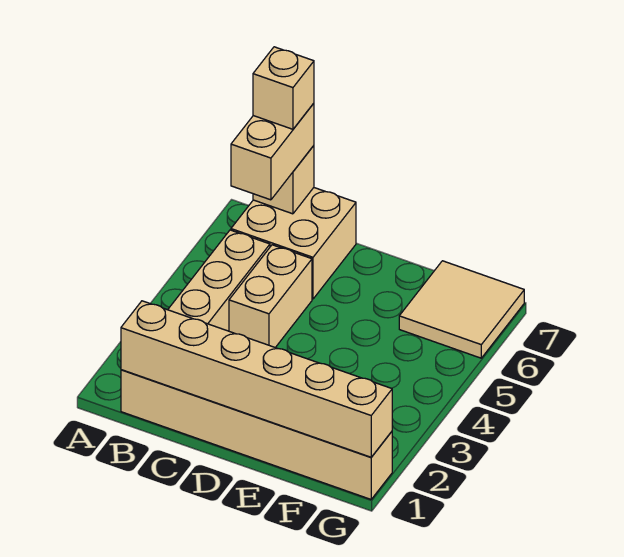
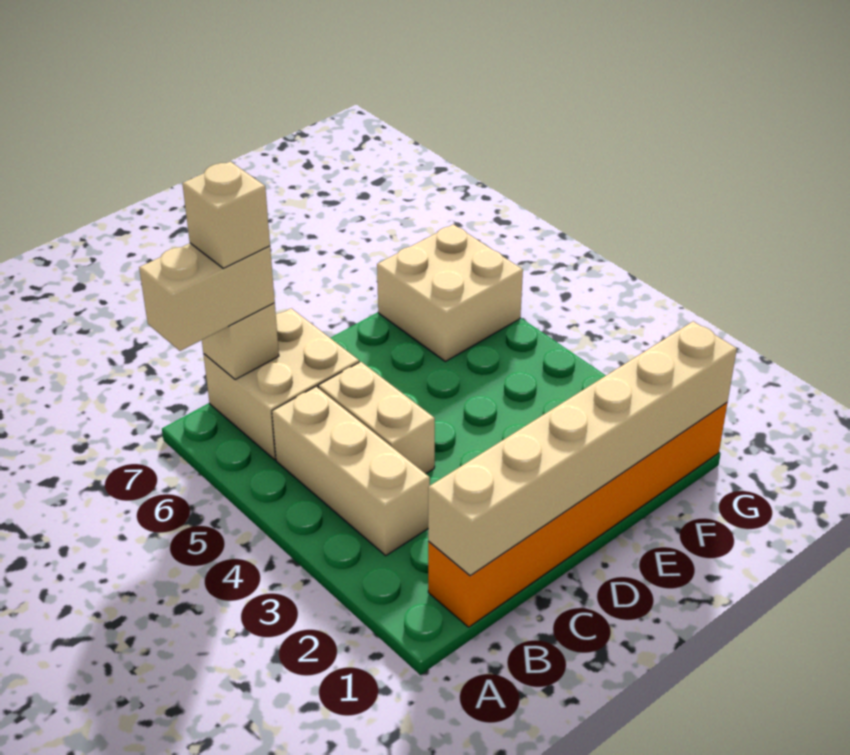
tan 1x6 brick [121,370,392,499] -> orange 1x6 brick [428,403,727,627]
tan 1x2 brick [231,103,314,200] -> tan 1x2 brick turned to [139,243,275,351]
tan 2x2 tile [399,261,524,358] -> tan 2x2 brick [377,224,523,361]

